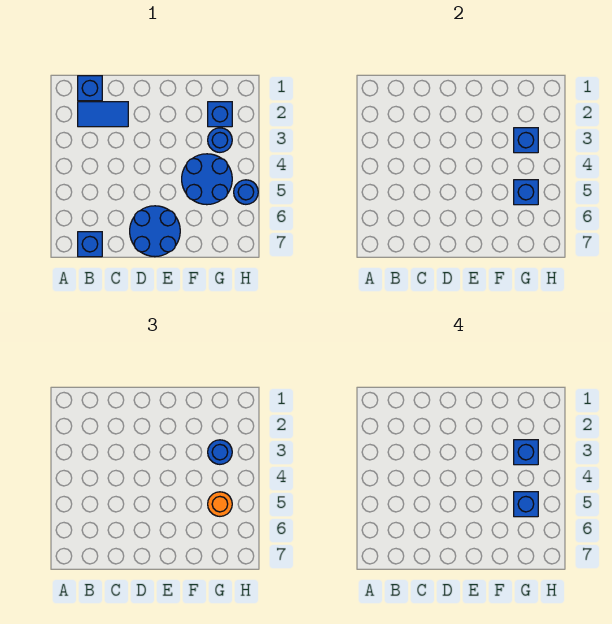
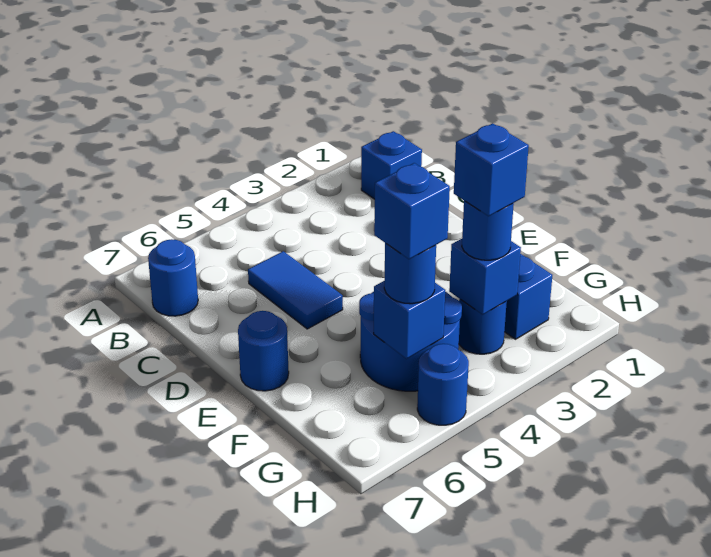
blue 1x2 tile [78,102,128,127] -> blue 1x2 tile moved to [248,251,343,329]
blue 1x1 brick [78,232,102,257] -> blue 1x1 round brick [148,239,198,316]
blue 2x2 round brick [130,206,180,257] -> blue 1x1 round brick [238,311,289,391]
orange 1x1 round brick [208,492,232,516] -> blue 1x1 round brick [384,243,436,304]

